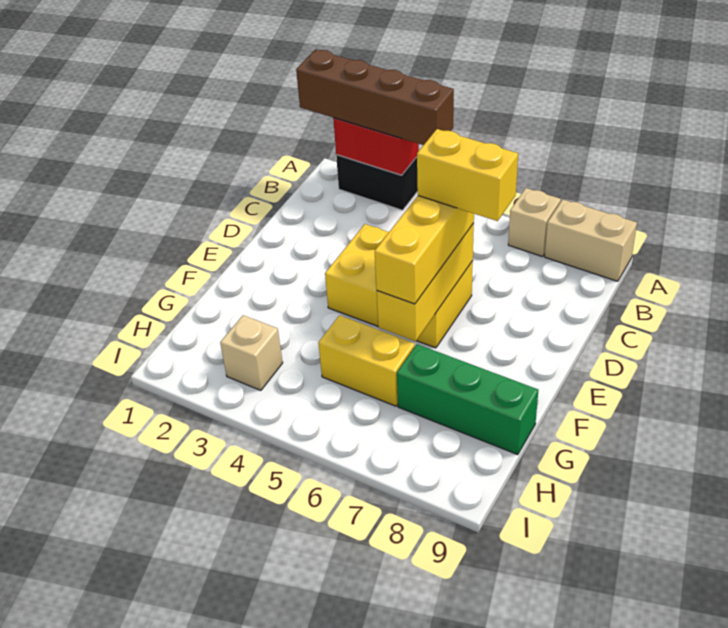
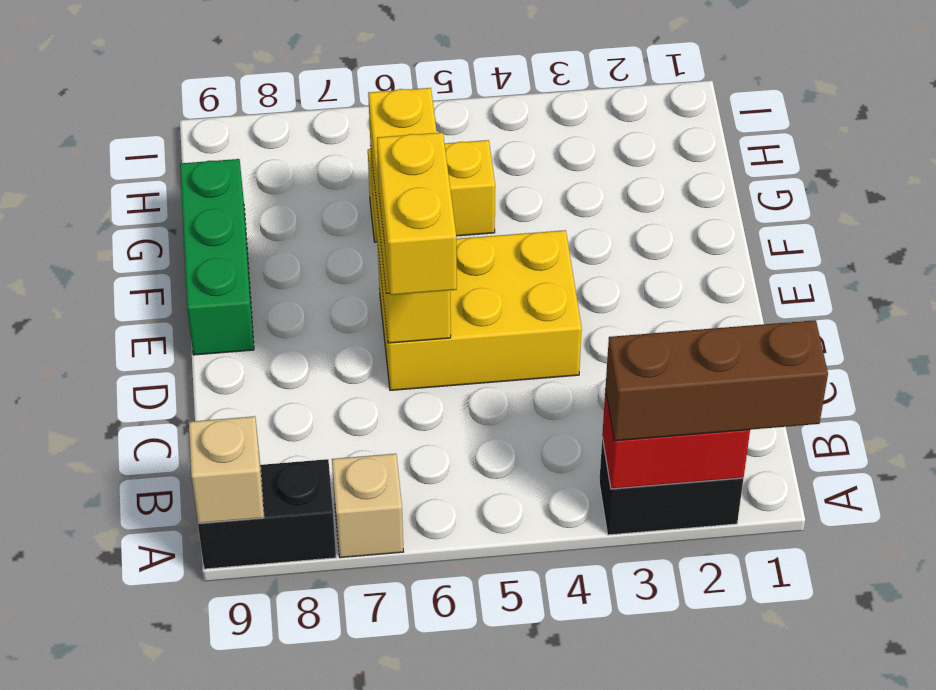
brown 1x4 brick [296,50,454,145] -> brown 1x3 brick [606,320,828,441]
tan 1x2 brick [545,200,637,281] -> black 1x2 brick [198,459,336,569]
yellow 1x2 brick [417,129,518,221] -> yellow 1x2 brick turned to [377,132,457,295]
green 1x3 brick [397,344,539,455] -> green 1x3 brick turned to [180,159,254,355]
tan 1x1 brick [220,315,283,390] -> tan 1x1 brick moved to [189,416,264,523]

